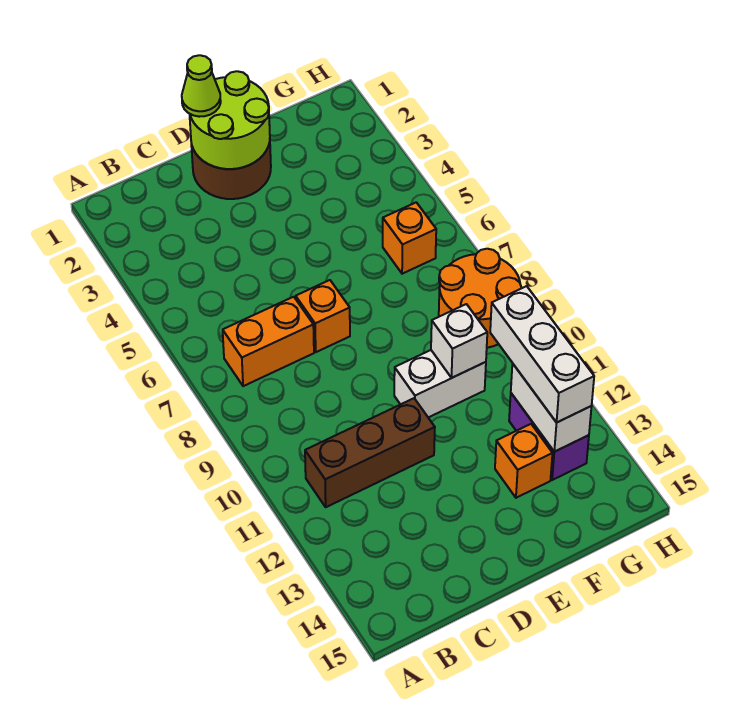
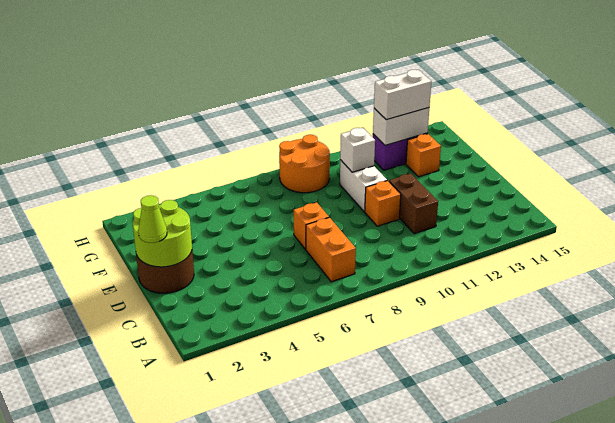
brown 1x3 brick [305,398,435,507] -> brown 1x2 brick [389,173,438,234]
orange 1x1 brick [383,202,436,274] -> orange 1x1 brick moved to [365,180,401,226]
white 1x3 brick [490,286,594,423] -> white 1x2 brick [374,70,431,120]

